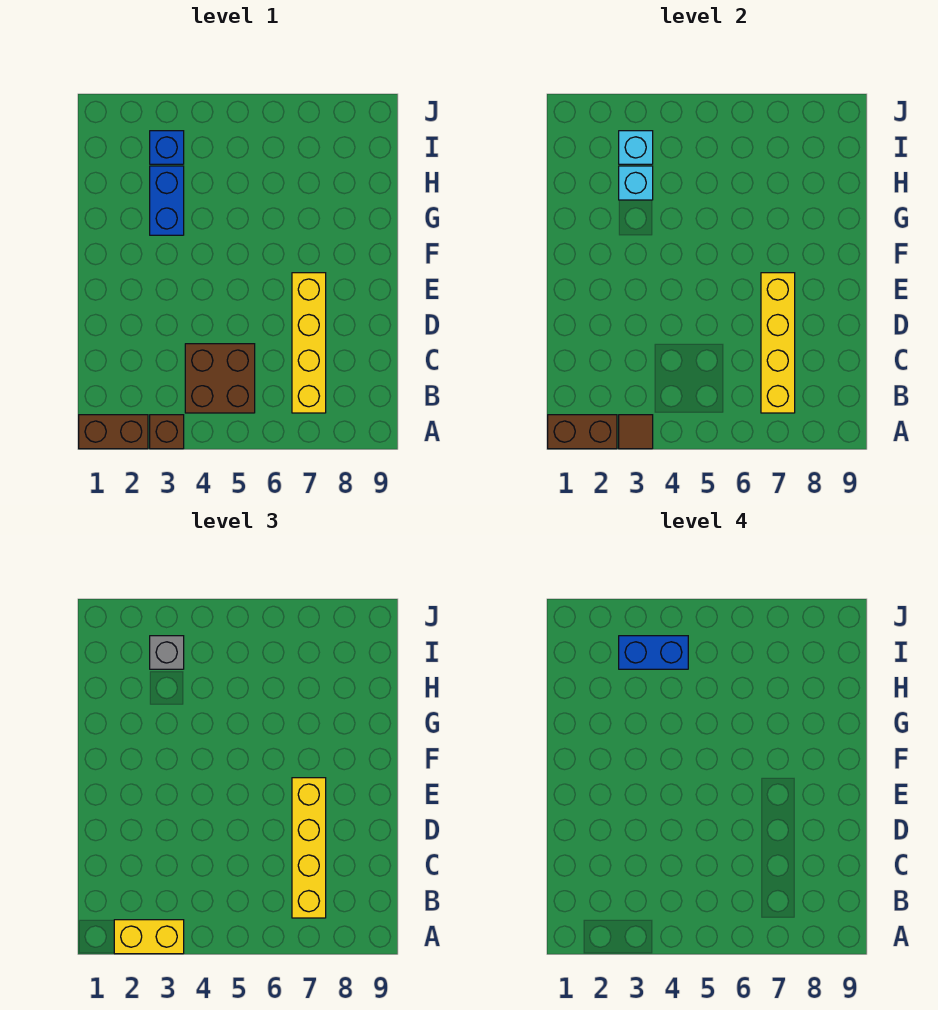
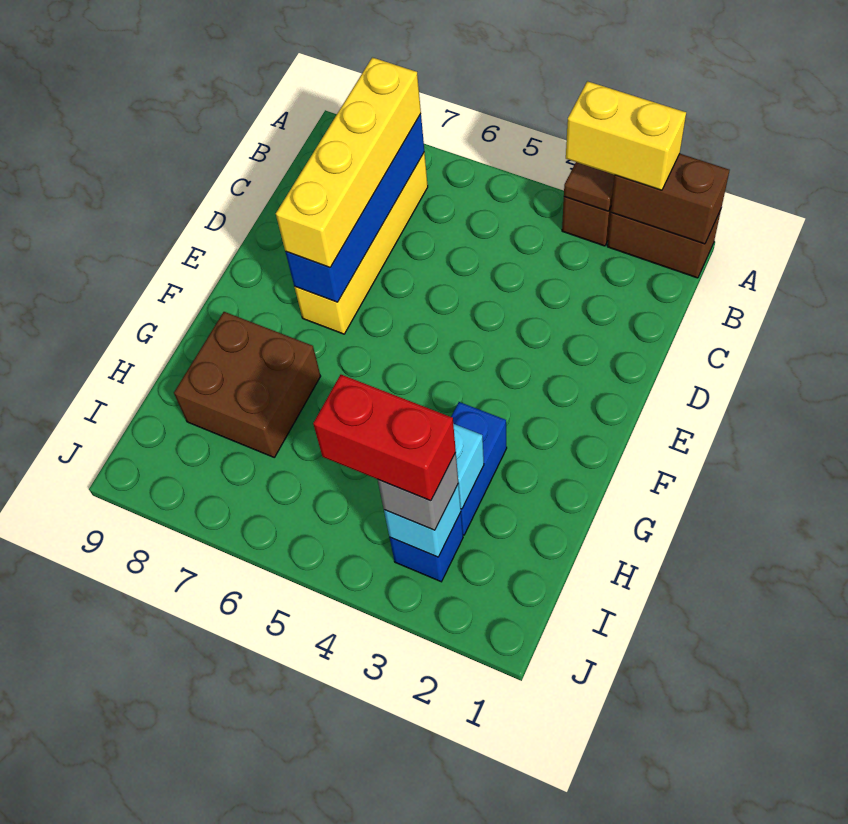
brown 2x2 brick [185,344,255,413] -> brown 2x2 brick moved to [174,312,321,457]
yellow 1x4 brick [761,273,795,413] -> blue 1x4 brick [286,114,424,302]
blue 1x2 brick [619,636,688,669] -> red 1x2 brick [313,375,456,501]

